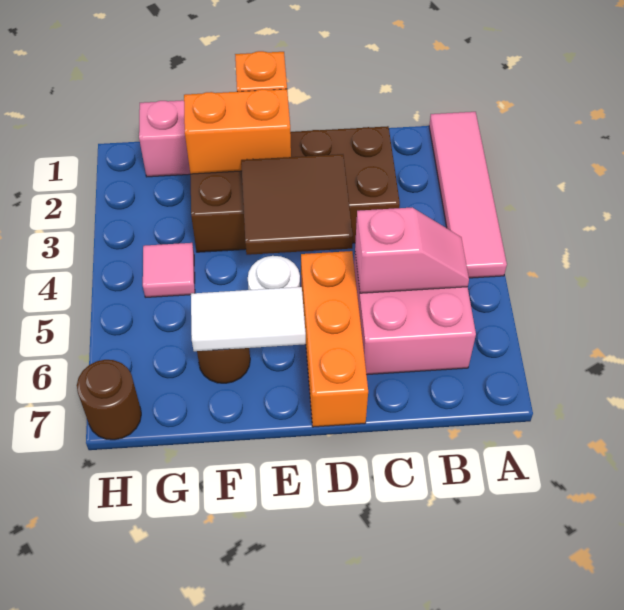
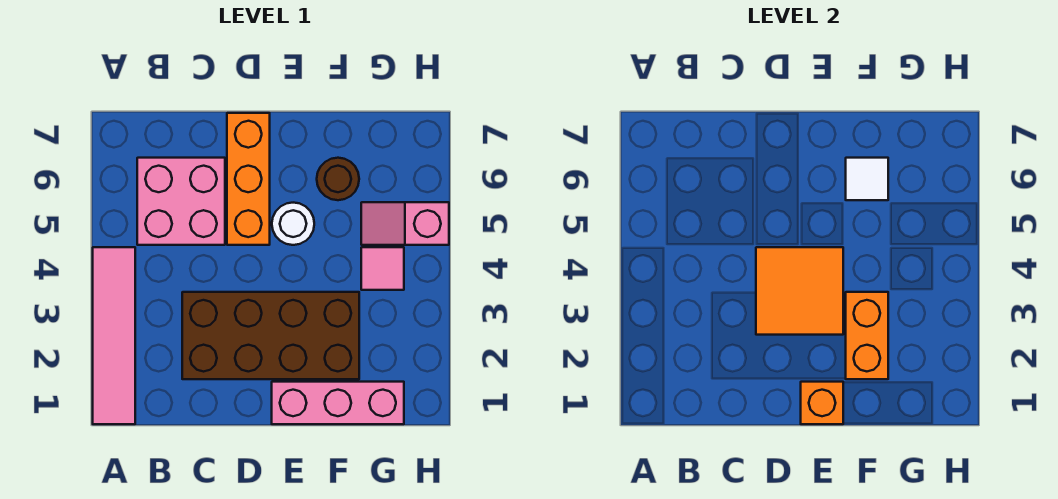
pink 1x2 slope [355,208,469,293] -> pink 1x2 slope moved to [361,202,449,245]
brown 2x2 tile [241,154,353,255] -> orange 2x2 tile [756,247,843,335]
orange 1x2 brick [184,89,291,174] -> orange 1x2 brick turned to [846,292,888,379]
white 1x2 tile [191,287,306,351] -> white 1x1 tile [846,158,888,200]
brown 1x1 round brick [77,360,141,440] -> none

